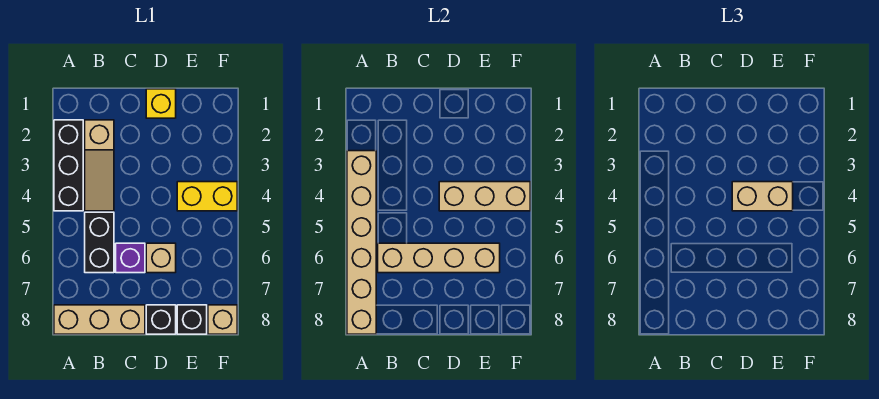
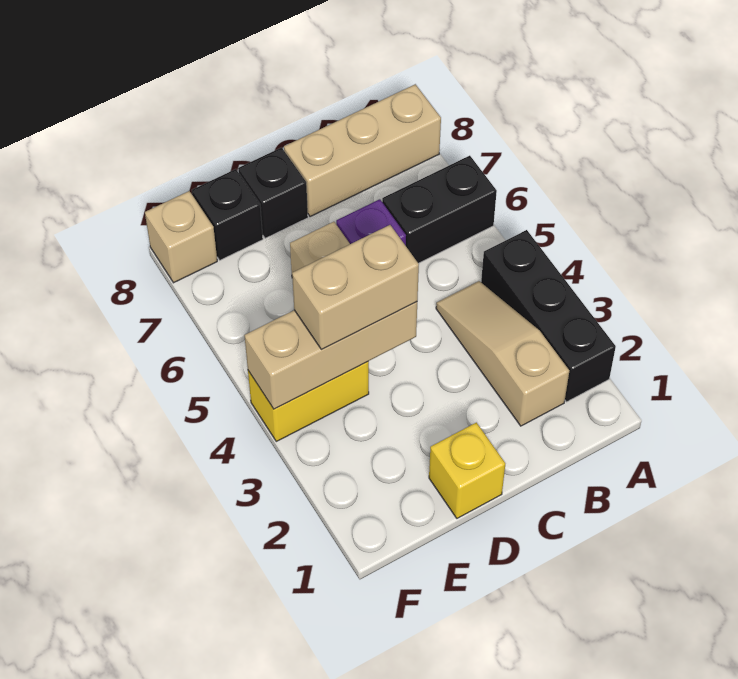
tan 1x6 brick [347,151,376,334] -> none
black 1x2 brick [85,212,114,273] -> black 1x2 brick turned to [382,156,497,263]
tan 1x4 brick [378,243,500,273] -> none

